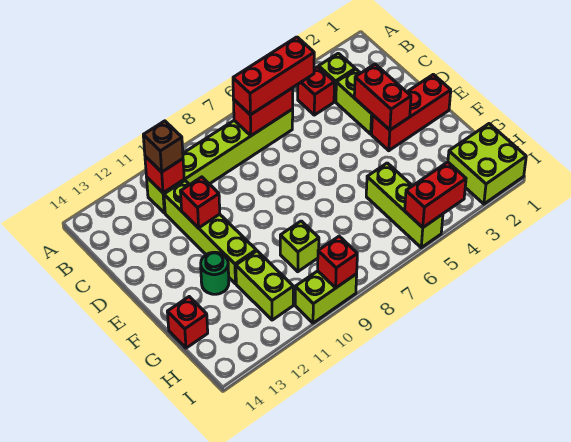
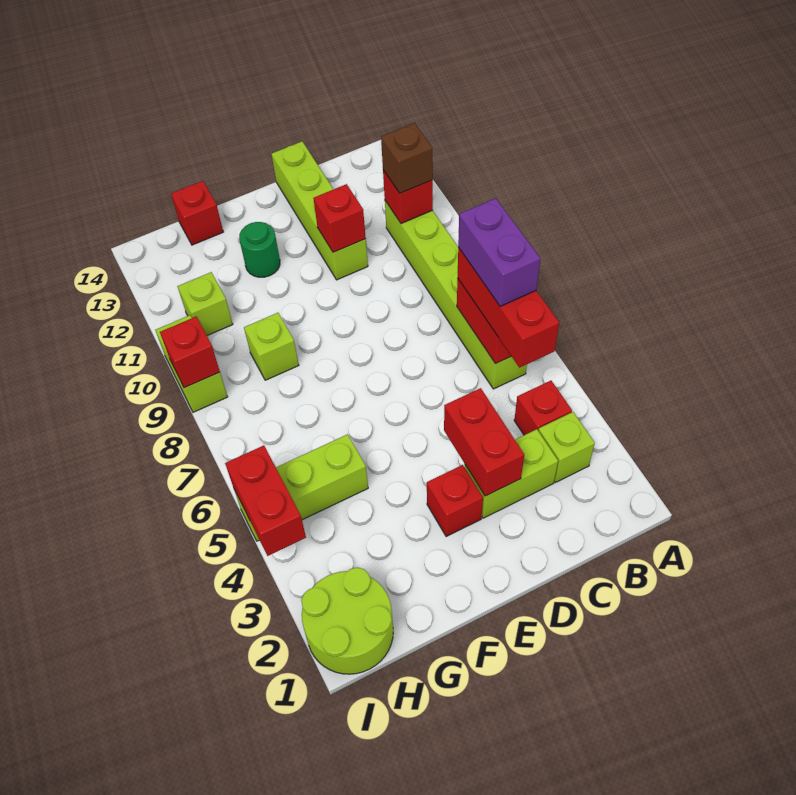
none -> purple 1x2 brick [458,198,540,306]
lime 1x4 brick [164,181,256,284] -> lime 1x4 brick turned to [271,142,368,280]
red 1x2 brick [354,64,411,130] -> red 1x2 brick turned to [444,388,524,496]
red 1x3 brick [372,74,451,151] -> red 1x1 brick [427,465,483,537]
lime 1x2 brick [236,251,293,320] -> lime 1x1 brick [177,272,233,336]
lime 2x2 brick [448,124,526,204] -> lime 2x2 round brick [301,567,393,674]

